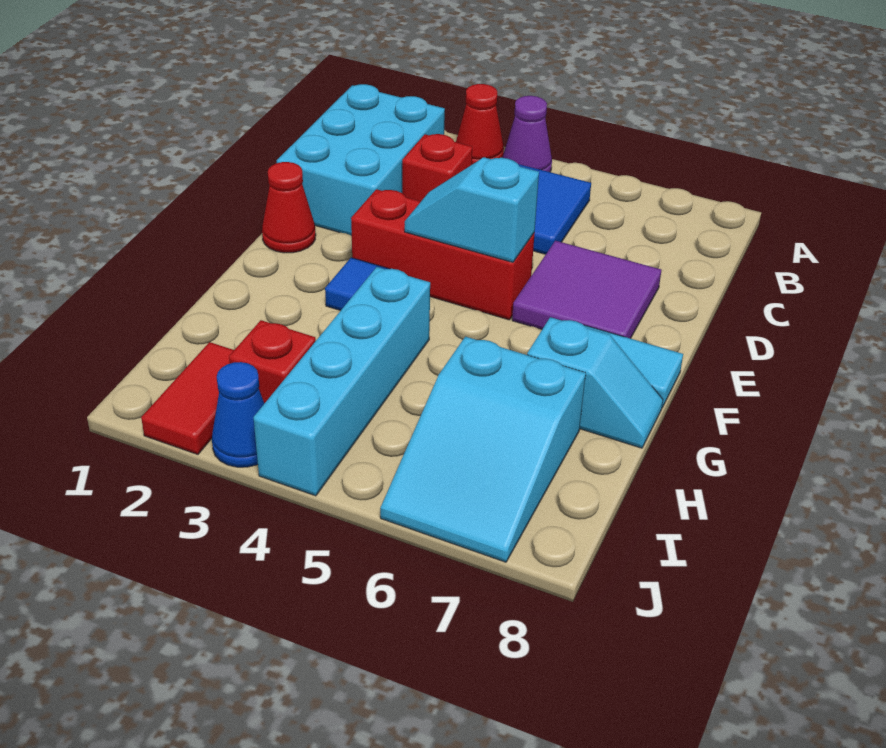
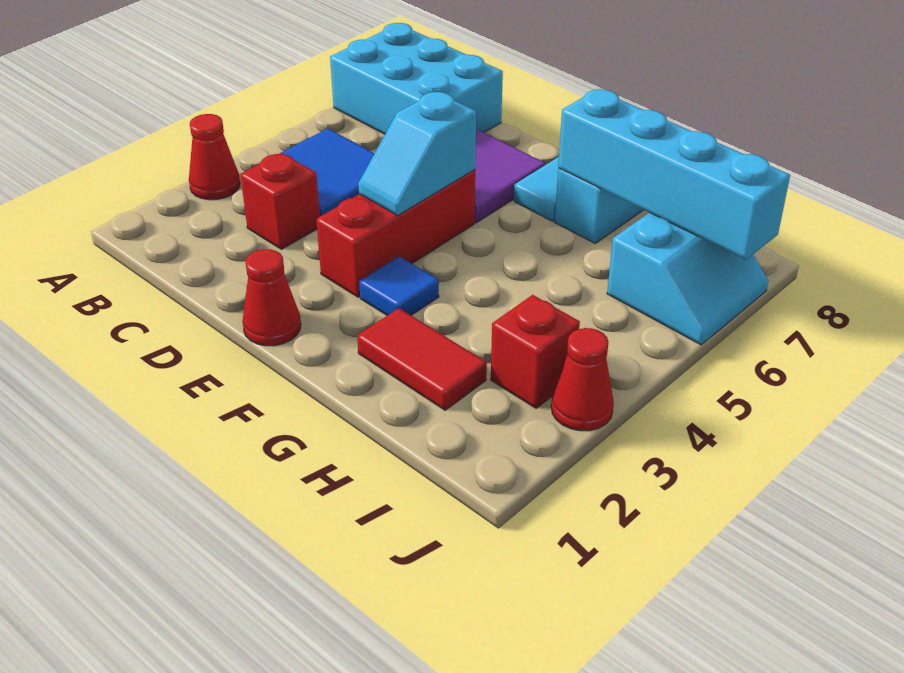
purple 1x1 cone [503,96,552,172] -> none
cyan 2x3 brick [277,84,445,236] -> cyan 2x3 brick moved to [330,23,503,134]
cyan 1x4 brick [253,267,430,496] -> cyan 1x4 brick moved to [558,89,790,260]
cyan 2x3 slope [380,337,586,562] -> cyan 2x2 slope [607,213,768,345]
red 1x2 tile [141,342,234,455] -> red 1x2 tile moved to [357,308,487,410]
blue 1x1 cone [212,362,264,467] -> red 1x1 cone [551,328,614,431]

